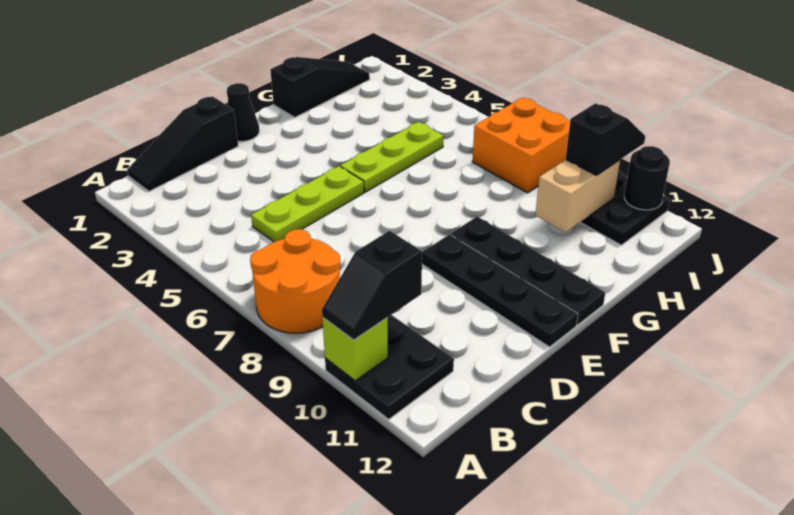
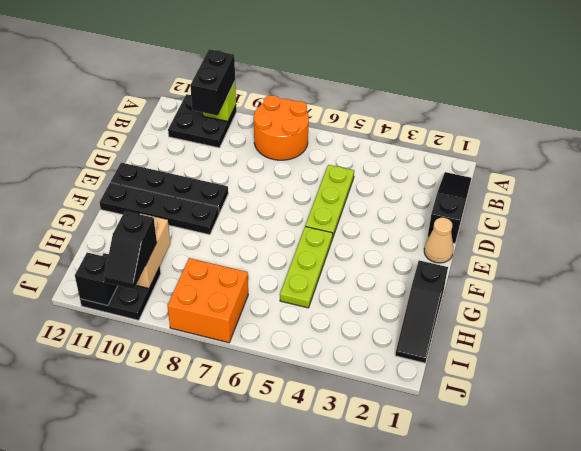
black 1x2 slope [322,231,422,340] -> black 1x2 brick [190,49,235,115]
black 1x1 cone [227,83,259,141] -> tan 1x1 cone [424,218,453,263]
black 1x1 round brick [624,146,670,210] -> black 1x1 brick [75,253,118,306]

